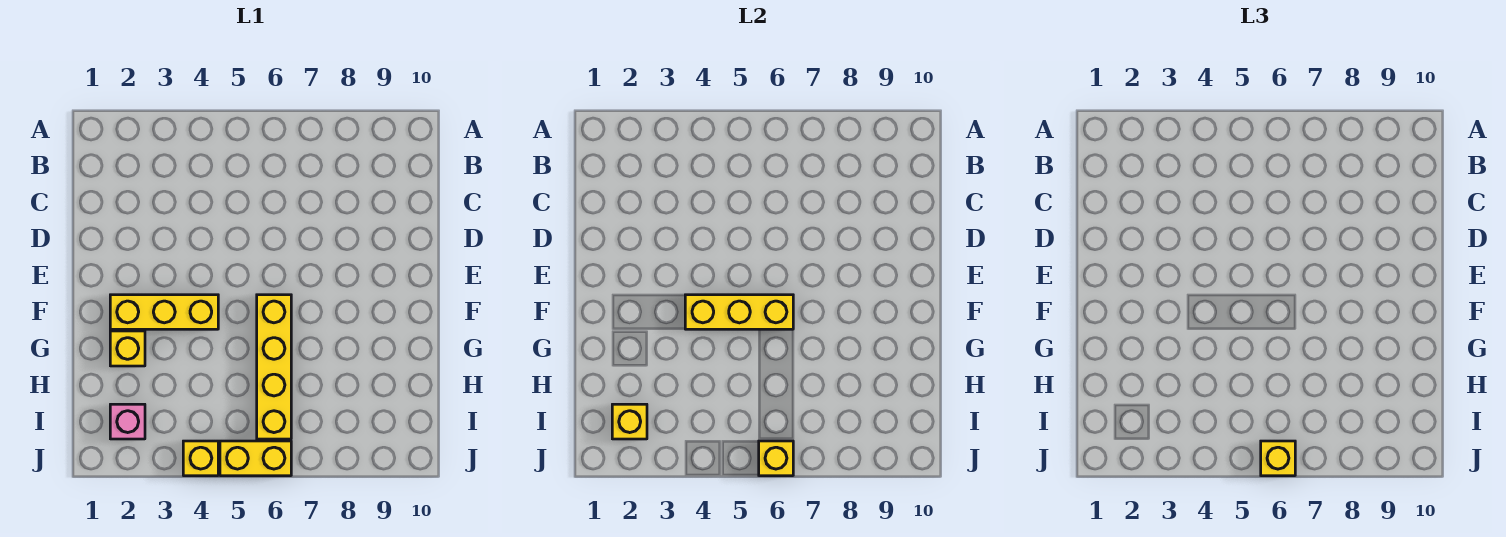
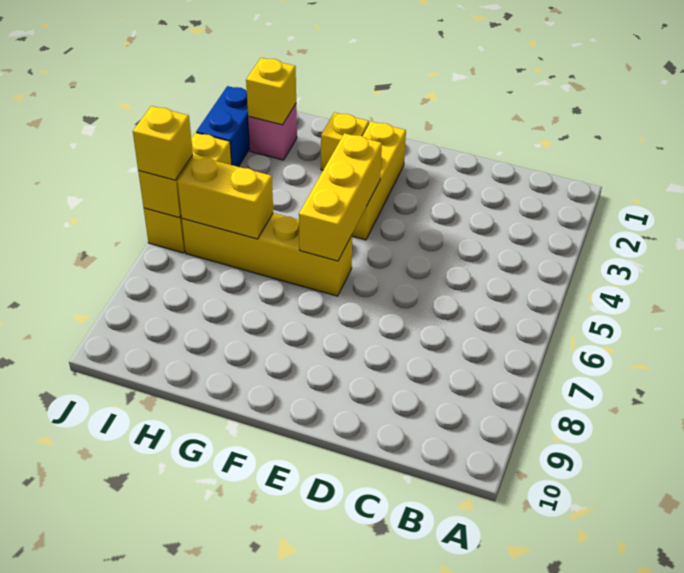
none -> yellow 1x2 brick [178,156,273,239]
none -> blue 1x2 brick [196,86,250,167]

